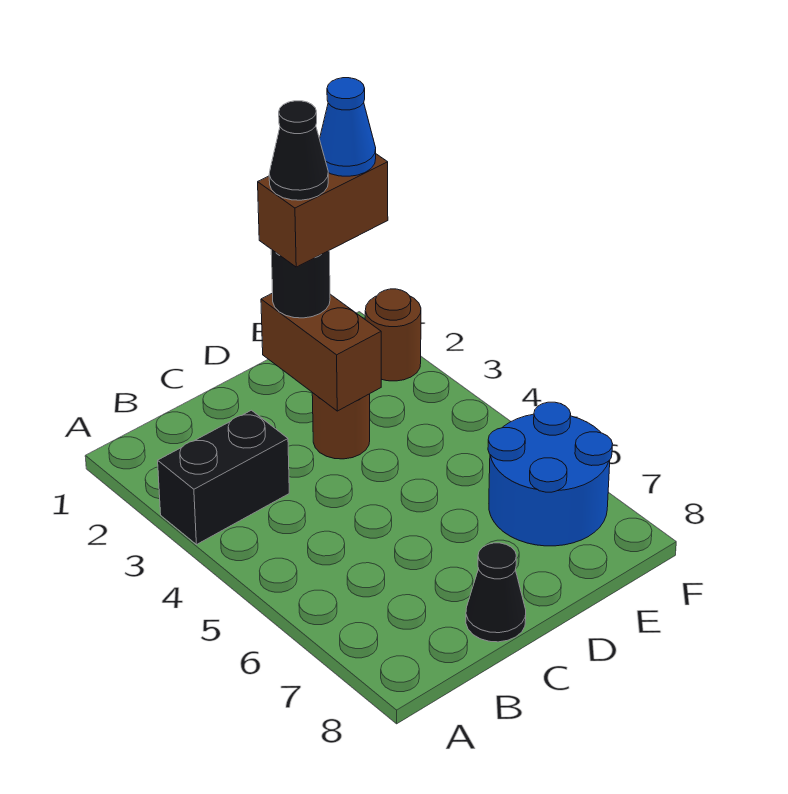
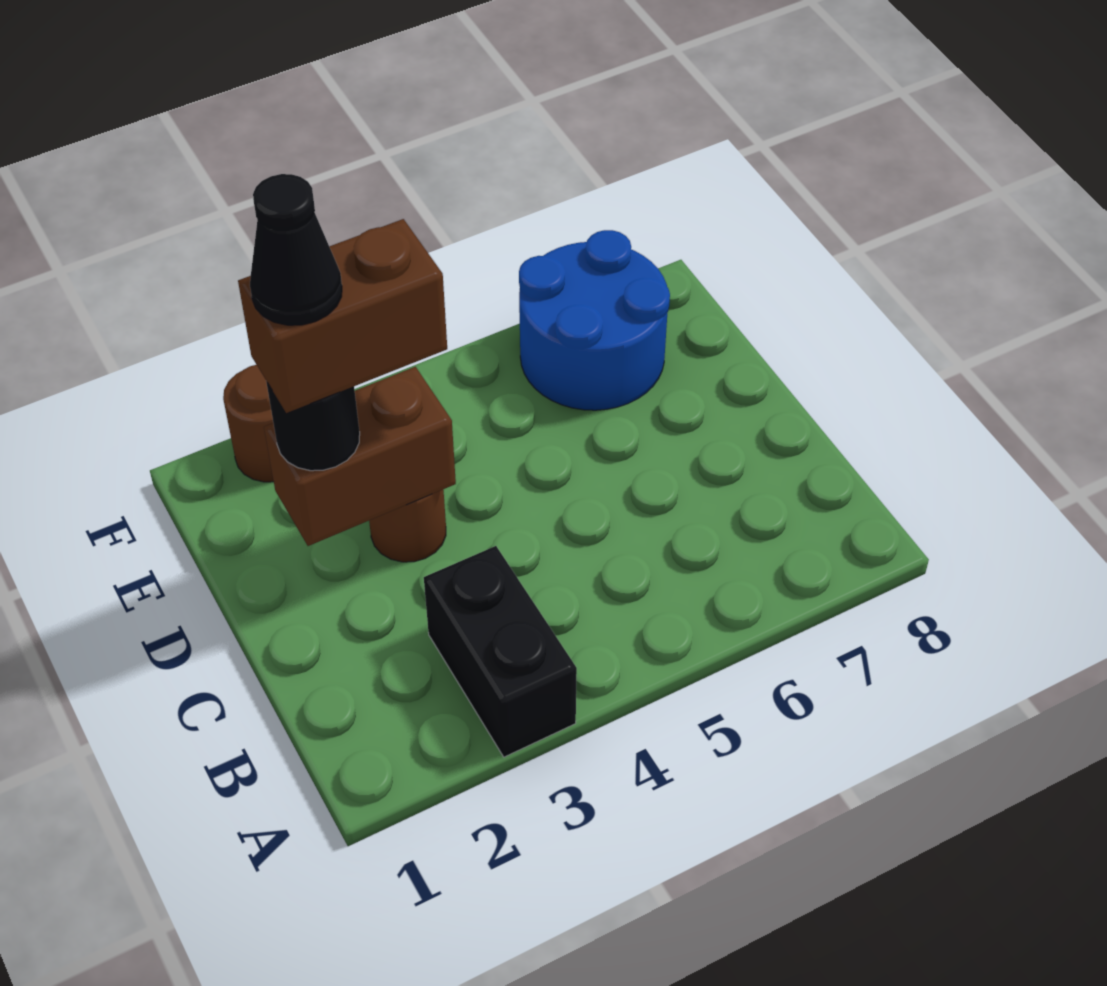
black 1x1 cone [466,543,526,642] -> none
brown 1x2 brick [258,154,388,267] -> brown 1x2 brick turned to [238,219,447,413]
blue 1x1 cone [320,78,376,176] -> none

